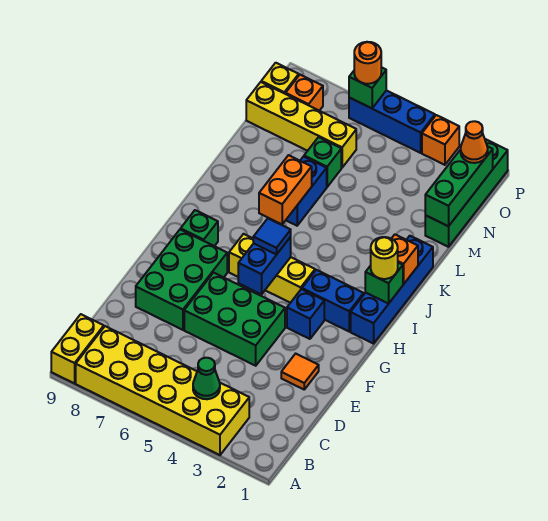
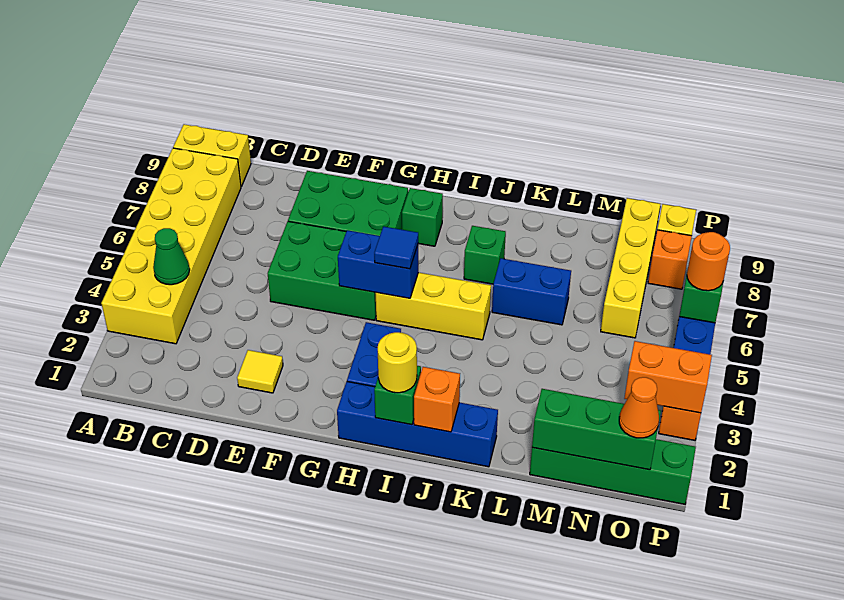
orange 1x1 tile [281,354,319,389] -> yellow 1x1 tile [237,350,283,393]
green 2x3 brick [184,273,285,366] -> green 2x3 brick turned to [268,221,376,320]
blue 1x1 brick [287,289,324,339] -> none
yellow 1x3 brick [229,234,315,303] -> yellow 1x3 brick turned to [376,272,491,340]
orange 1x2 brick [259,155,312,224] -> orange 1x2 brick moved to [624,341,712,413]
green 1x1 brick [304,137,341,187] -> green 1x1 brick moved to [464,226,506,284]

